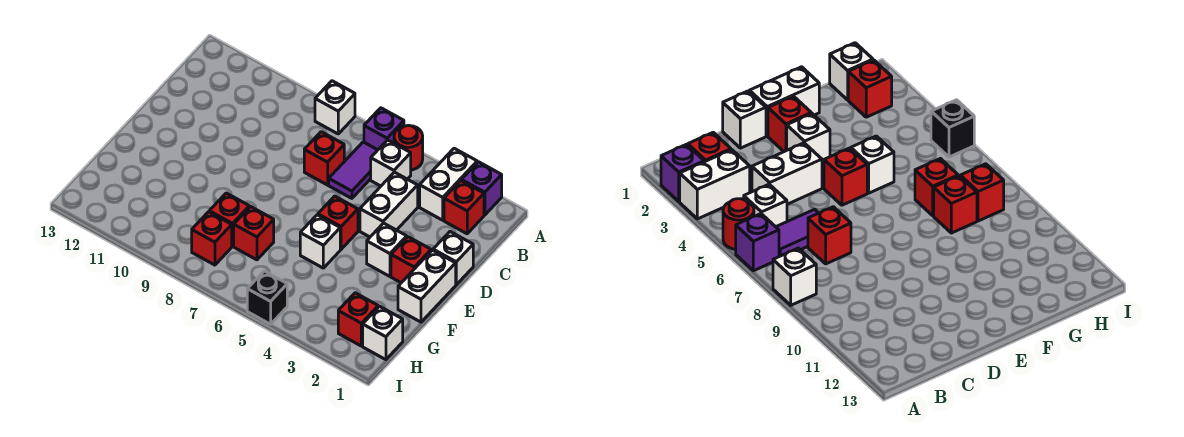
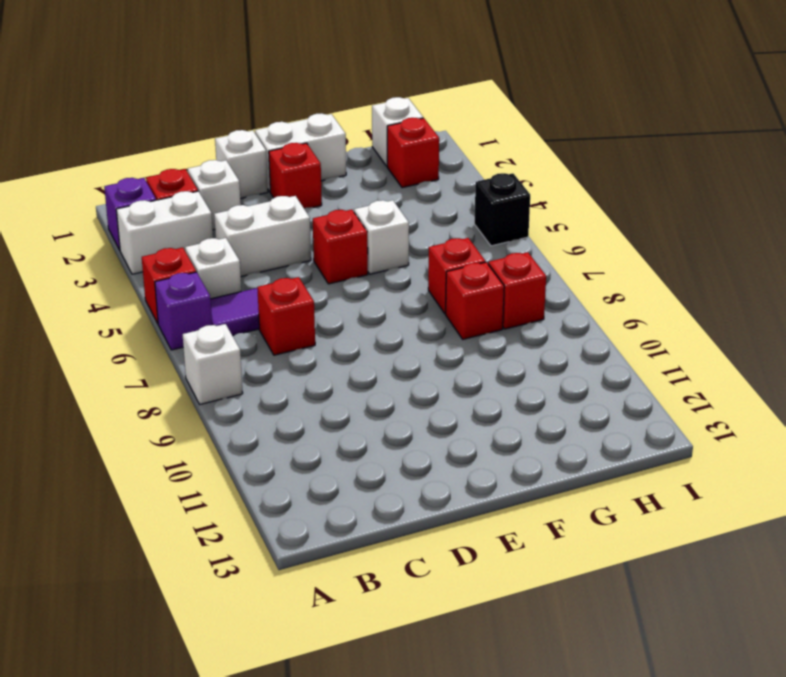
red 1x1 round brick [394,126,423,170] -> red 1x1 brick [142,247,196,323]
white 1x1 brick [367,223,407,276] -> white 1x1 brick moved to [188,160,241,230]

